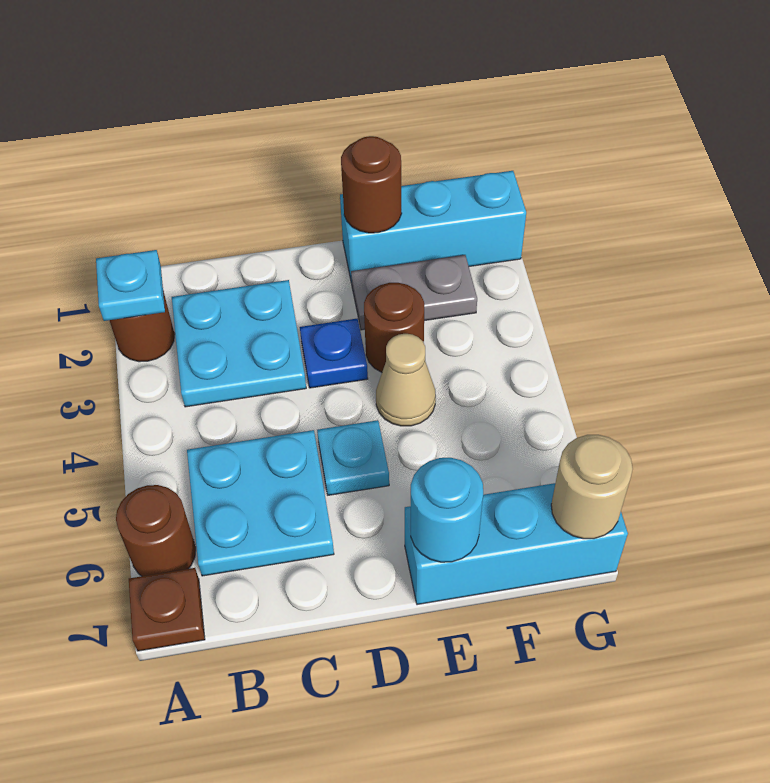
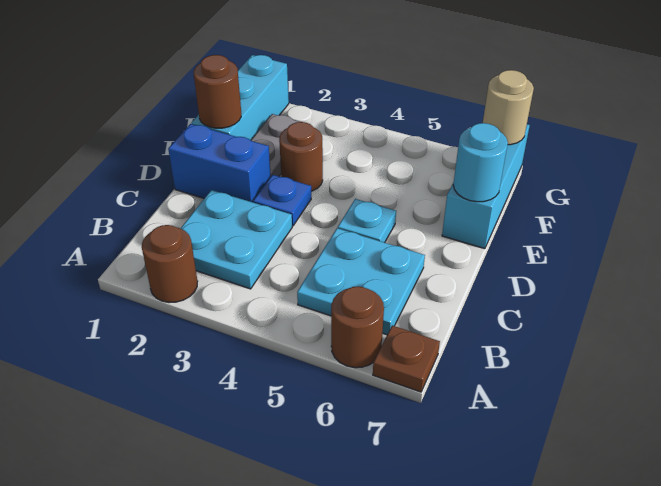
cyan 1x1 plate [96,250,165,321] -> none
none -> blue 1x2 brick [168,124,271,202]
tan 1x1 cone [376,334,436,426] -> none

